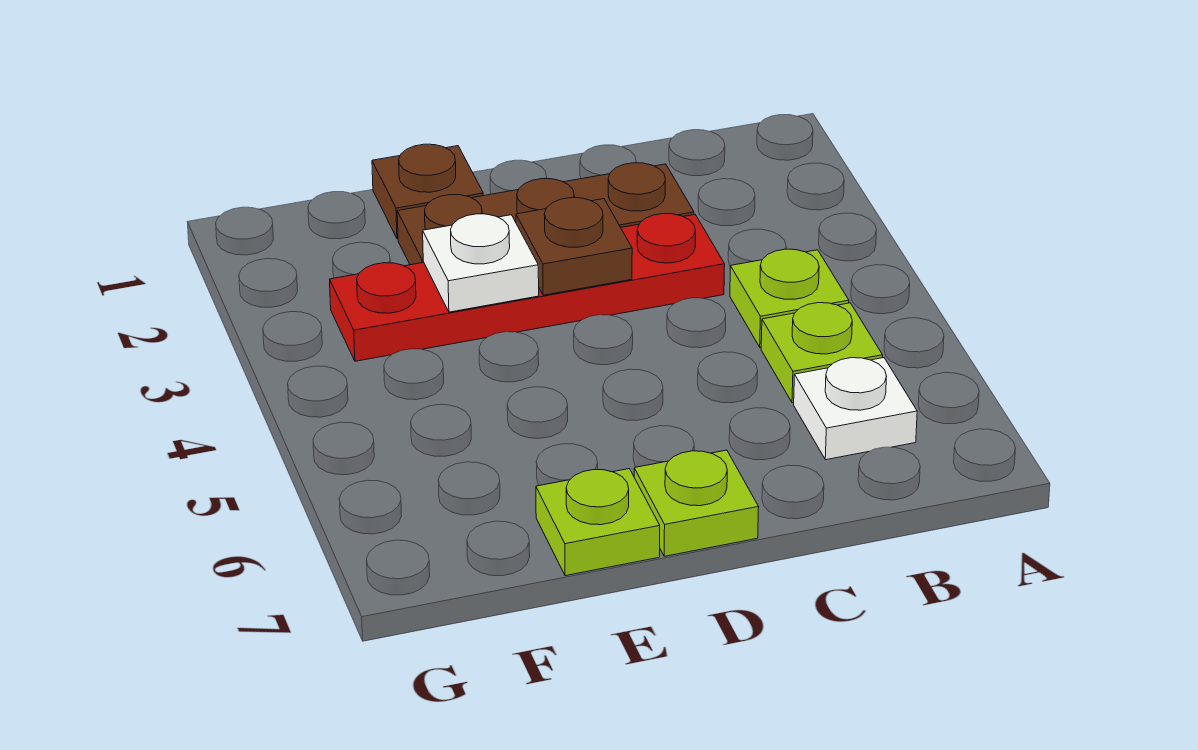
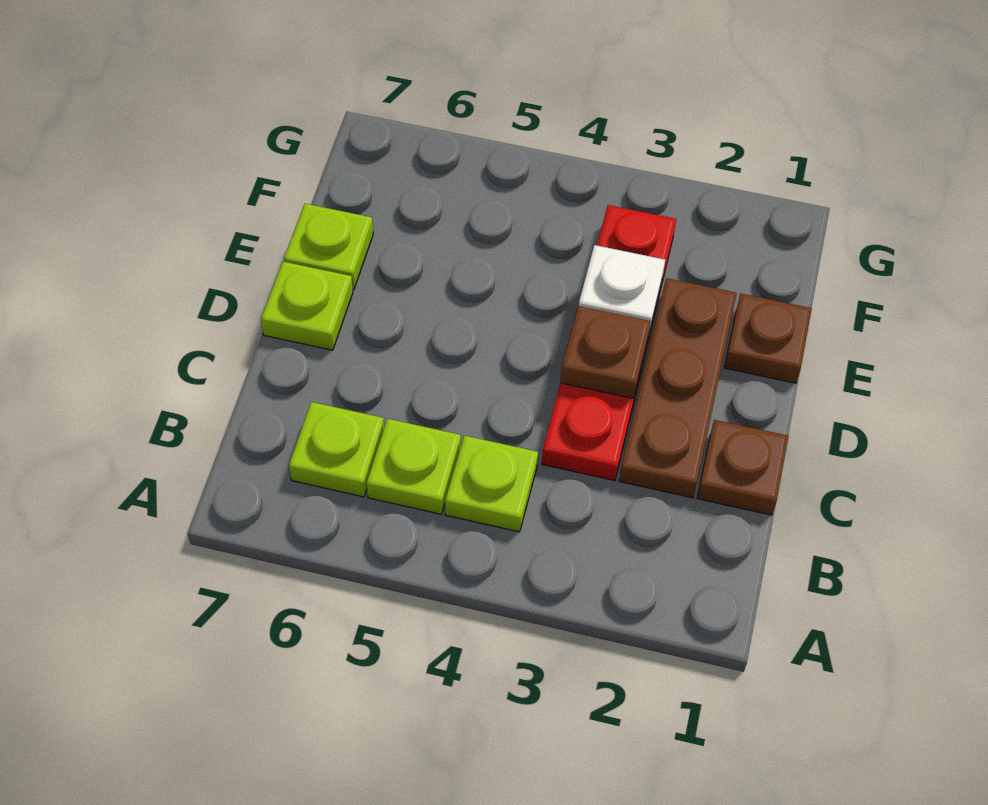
white 1x1 plate [794,358,917,460] -> lime 1x1 plate [289,402,384,497]
none -> brown 1x1 plate [697,420,788,515]

